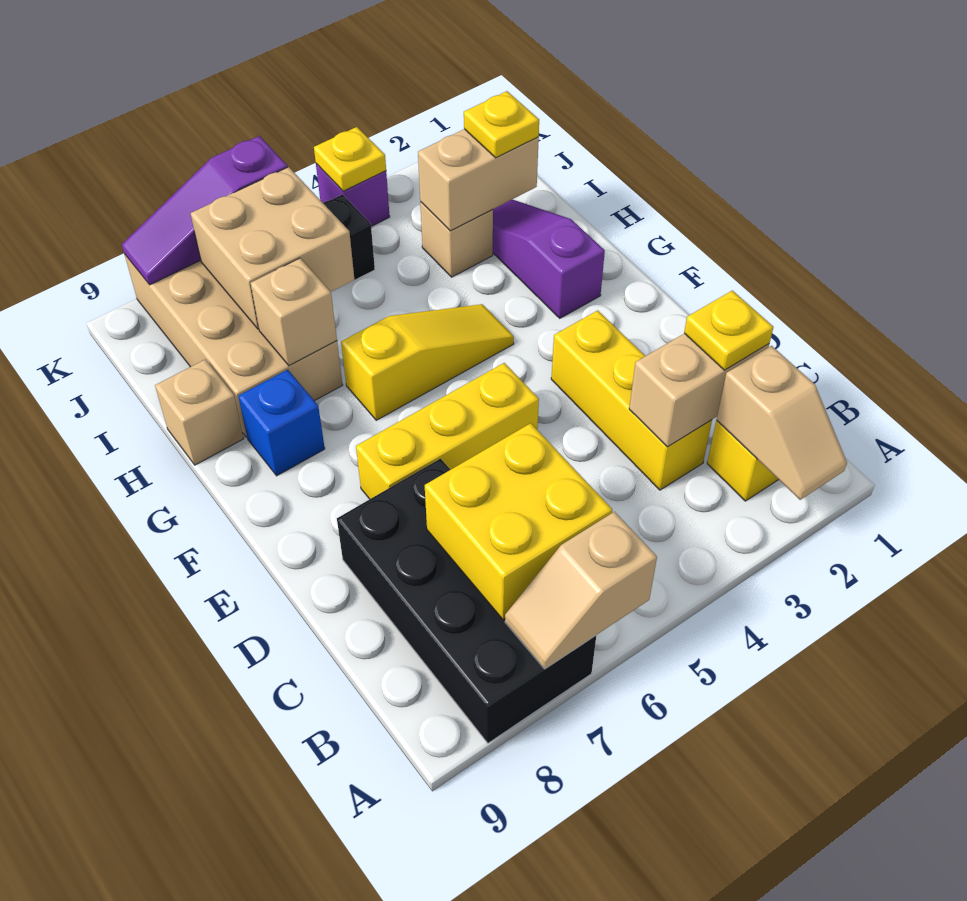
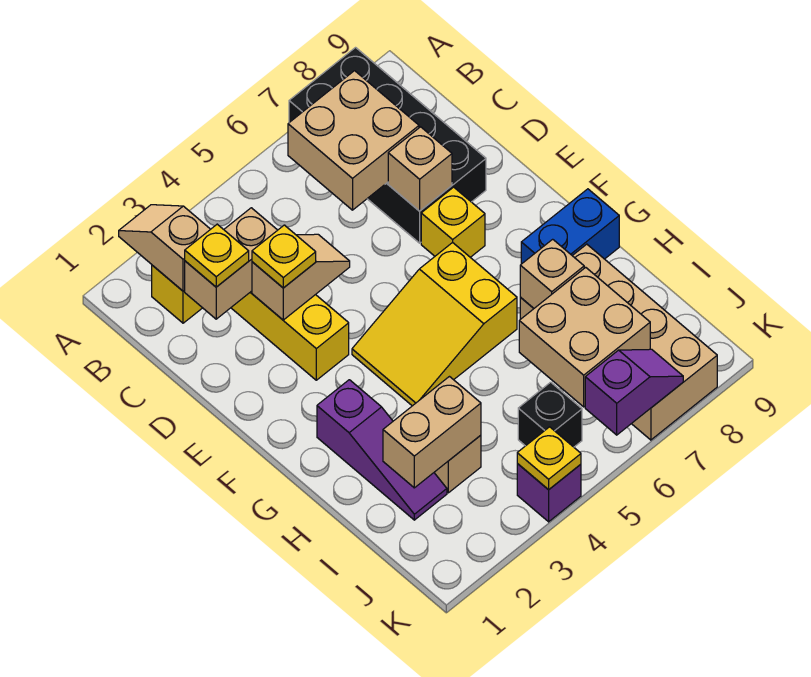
tan 1x2 slope [505,512,657,669] -> tan 1x2 slope moved to [252,234,350,320]
yellow 2x2 brick [425,423,612,620] -> tan 2x2 brick [288,71,419,210]
yellow 1x3 brick [356,363,539,499] -> yellow 1x1 brick [421,187,485,257]
yellow 1x3 slope [341,304,514,420] -> yellow 2x3 slope [352,242,517,406]
blue 1x1 brick [238,370,325,476] -> blue 1x2 brick [521,189,619,264]
tan 1x1 brick [155,359,244,465] -> tan 1x1 brick moved to [388,127,452,211]
yellow 1x1 plate [464,91,539,158] -> yellow 1x1 plate moved to [252,225,316,288]
purple 1x3 slope [122,136,287,285] -> purple 1x2 slope [585,349,683,435]

